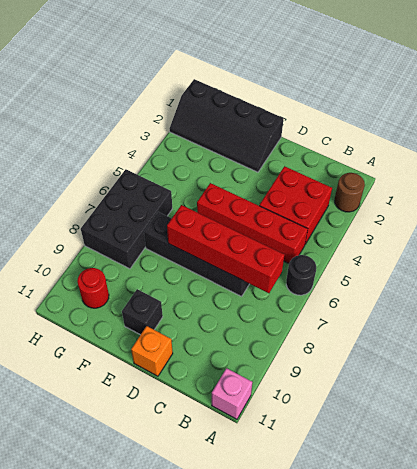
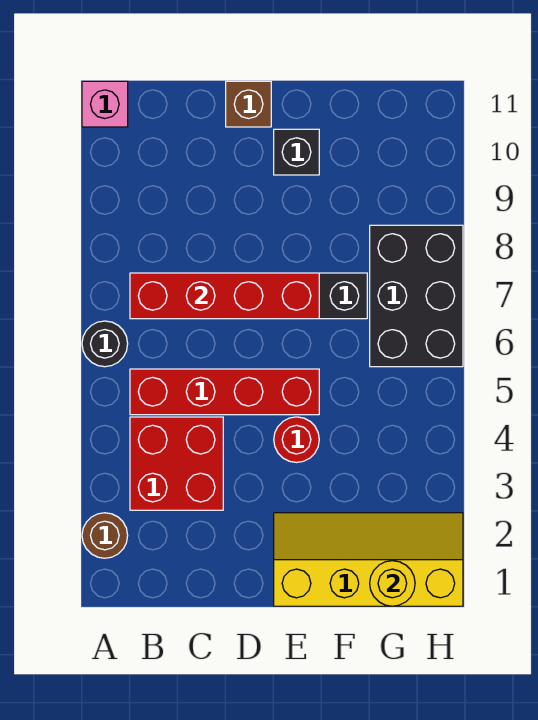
orange 1x1 brick [131,326,173,376] -> brown 1x1 brick [226,81,271,127]
black 2x4 slope [170,79,284,172] -> yellow 2x4 slope [274,513,463,606]
none -> yellow 1x1 round brick [370,561,415,606]
red 1x1 round brick [77,268,109,308] -> red 1x1 round brick moved to [274,417,319,462]

